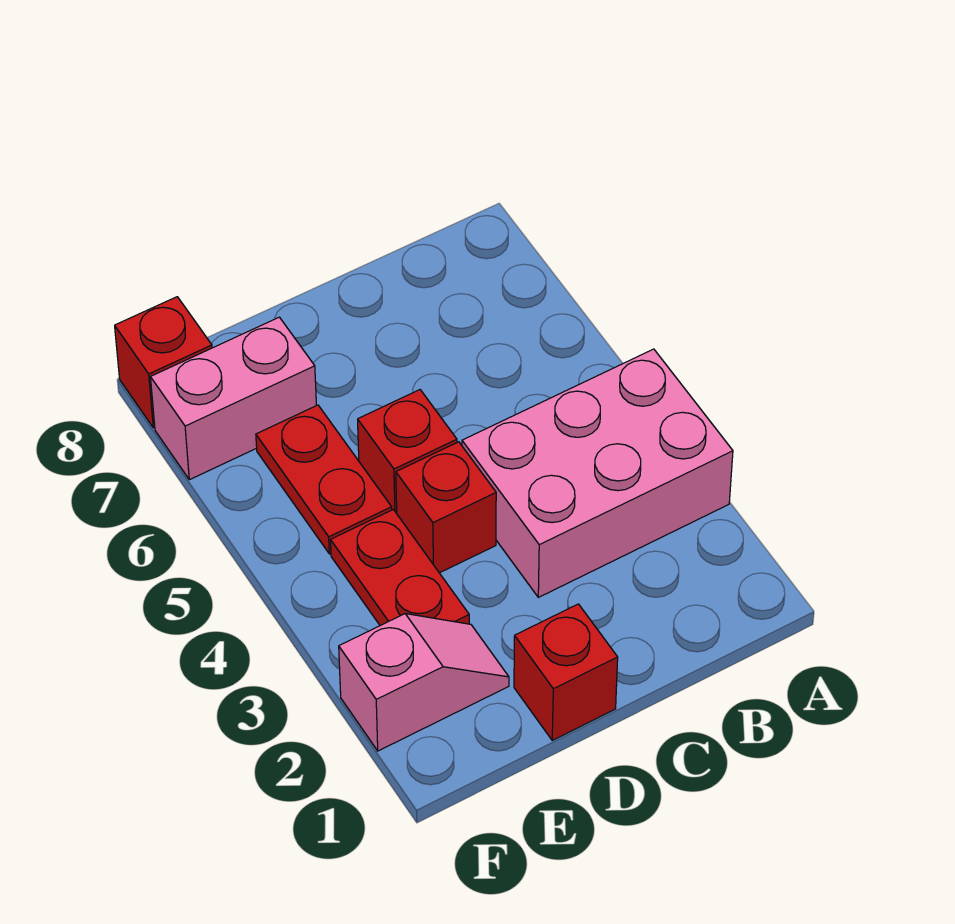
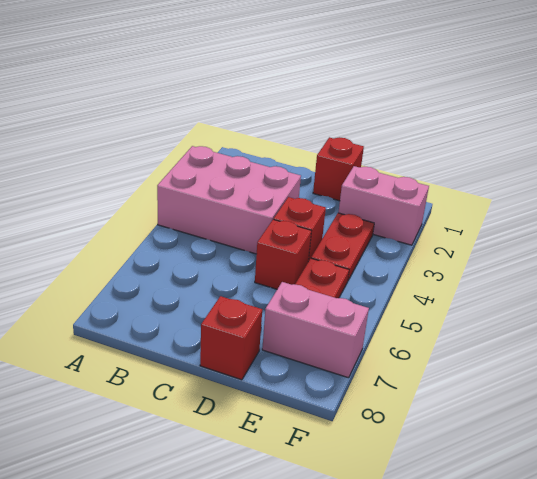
pink 1x2 slope [339,614,509,751] -> pink 1x2 brick [338,166,429,245]
red 1x1 brick [115,297,212,428] -> red 1x1 brick moved to [200,296,262,380]

